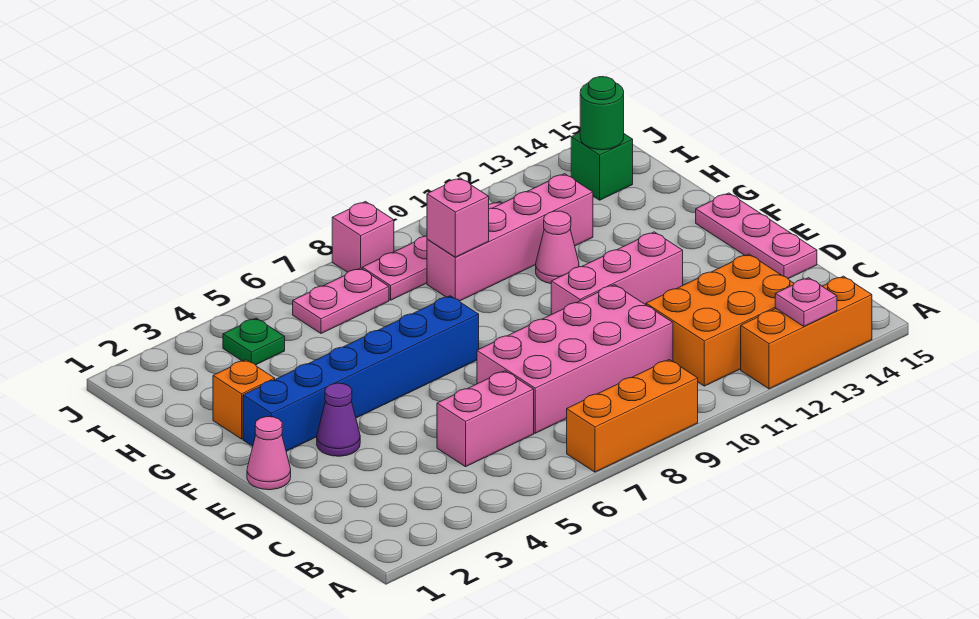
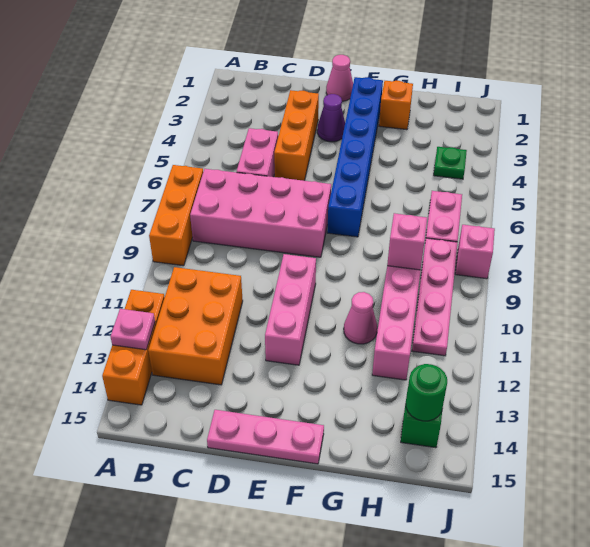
pink 2x4 brick [477,285,673,433] -> pink 2x4 brick turned to [190,169,331,257]
none -> orange 1x3 brick [274,90,319,181]

